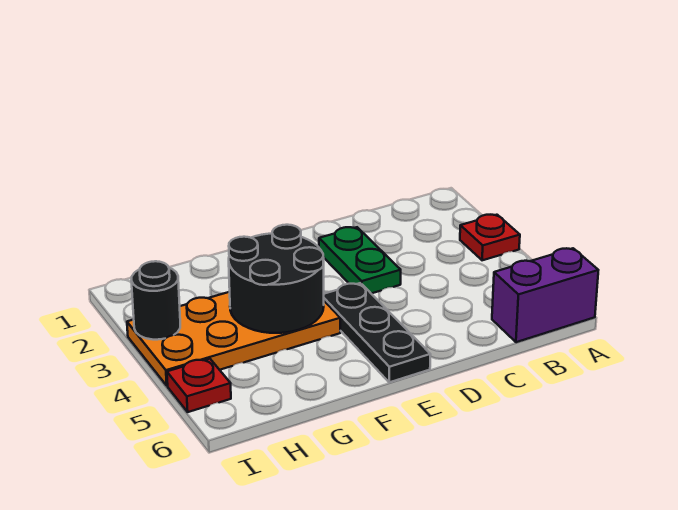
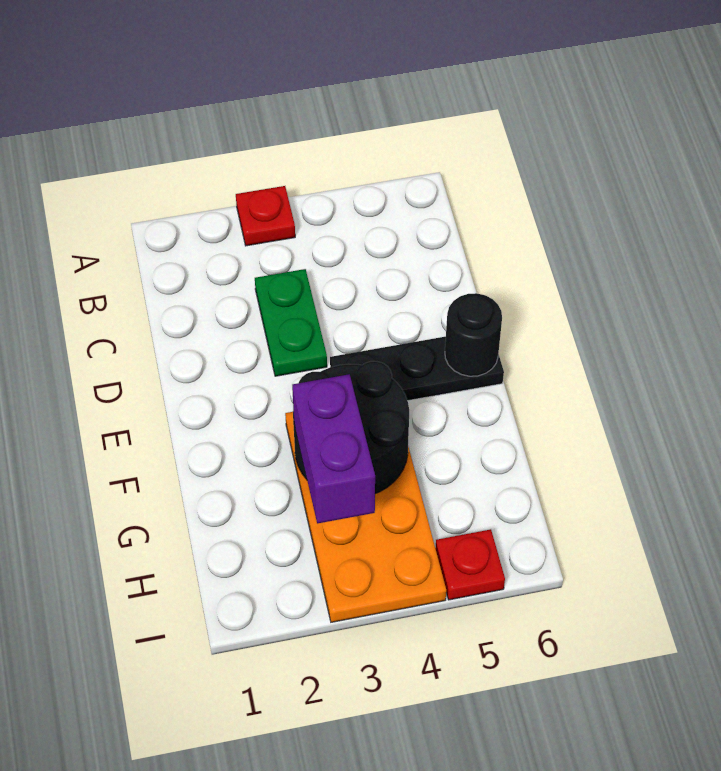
purple 1x2 brick [492,248,598,342] -> purple 1x2 brick moved to [292,374,375,523]
green 1x2 plate [319,227,401,293] -> green 1x2 plate turned to [255,269,327,376]
black 1x1 round brick [131,261,180,340] -> black 1x1 round brick moved to [445,293,502,376]

